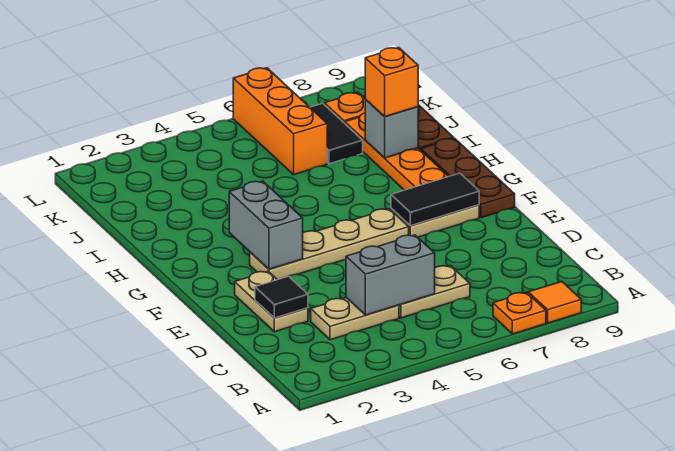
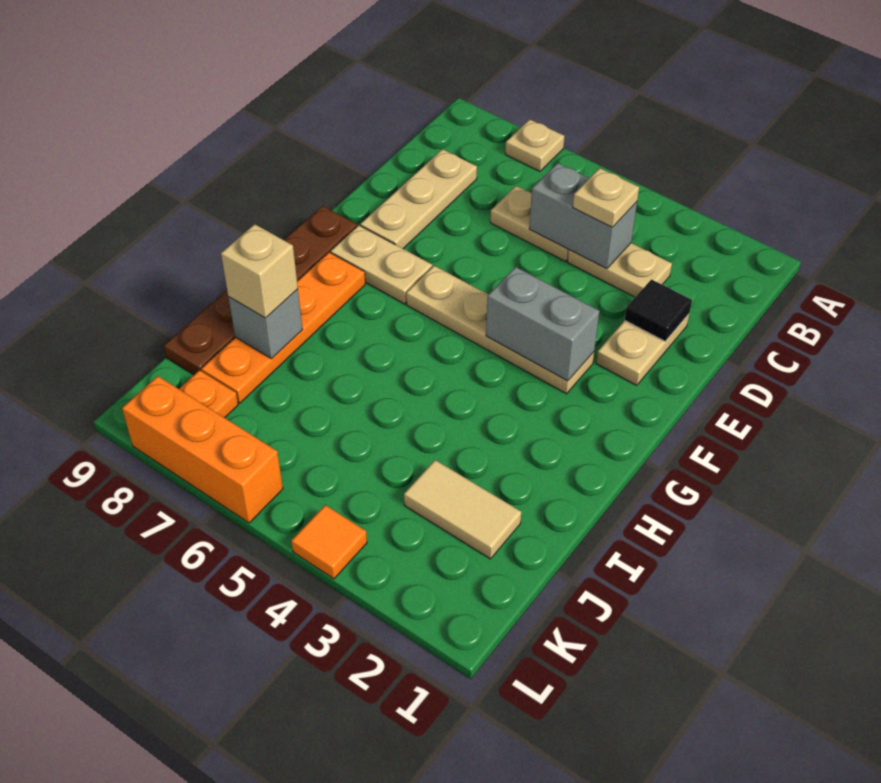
orange 1x1 plate [493,292,546,334] -> tan 1x1 plate [505,119,564,171]
orange 1x1 tile [528,282,581,323] -> orange 1x1 tile moved to [291,505,367,579]
none -> tan 1x1 plate [573,168,639,227]
none -> tan 1x3 plate [360,149,477,249]
grey 1x2 brick [229,181,303,269] -> grey 1x2 brick turned to [486,267,599,381]
black 1x2 tile [391,173,479,226] -> none
orange 1x1 brick [365,48,418,117] -> tan 1x1 brick [221,224,298,318]
none -> tan 1x2 tile [404,460,521,559]
orange 1x3 brick [233,68,327,175] -> orange 1x3 brick turned to [122,376,283,523]
black 1x2 tile [310,103,363,164] -> none

